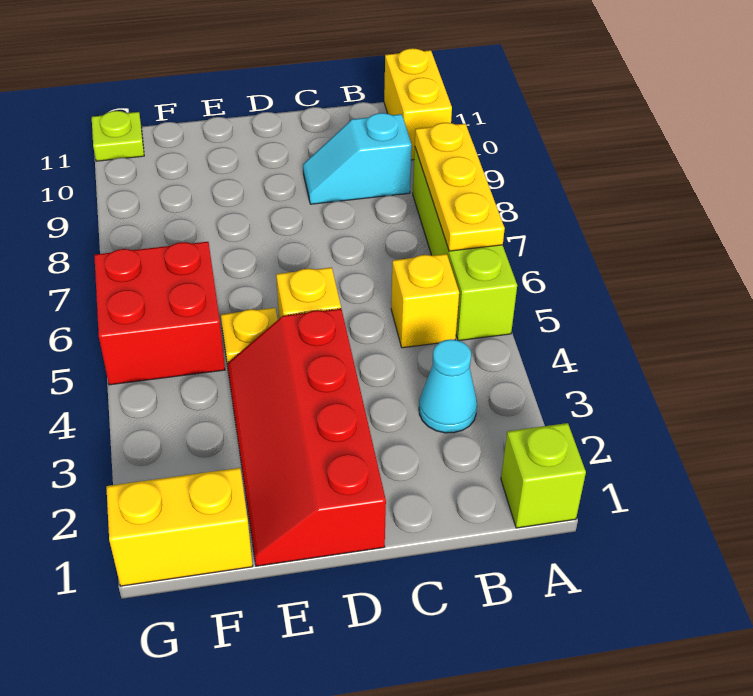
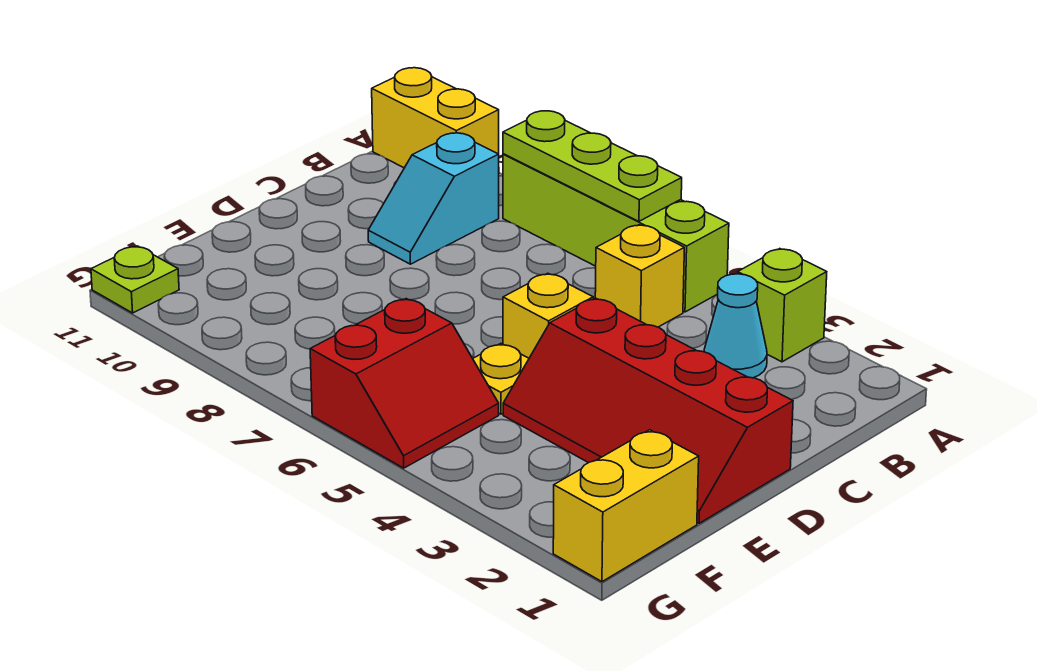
lime 1x1 brick [501,423,586,528] -> lime 1x1 brick moved to [738,249,827,362]
yellow 1x3 plate [415,123,505,251] -> lime 1x3 plate [503,111,682,221]
red 2x2 brick [94,242,225,385] -> red 2x2 slope [310,299,499,468]

